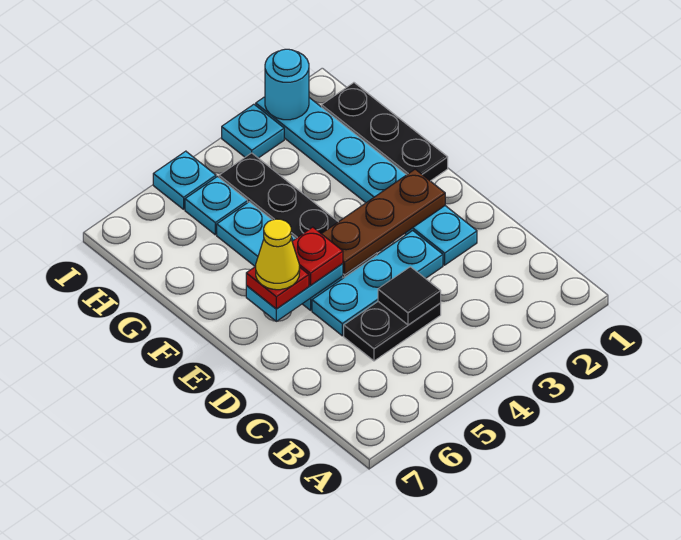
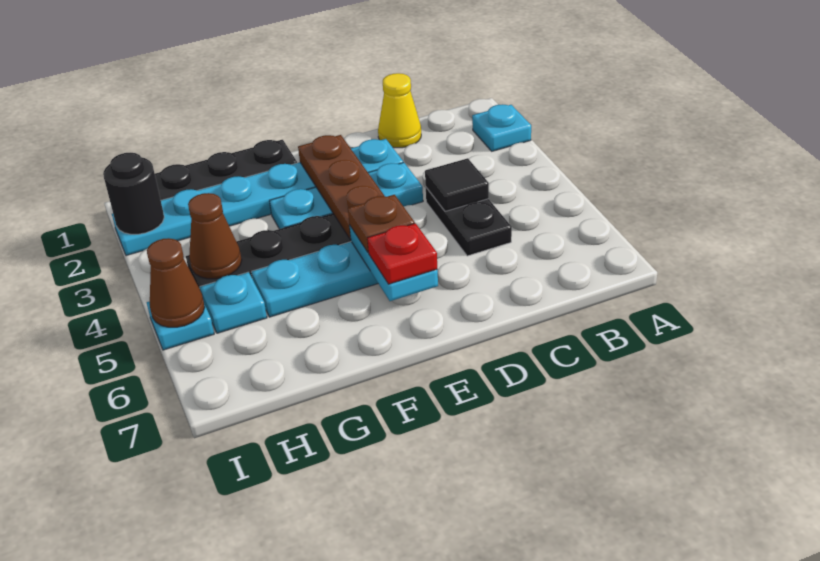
cyan 1x3 plate [312,231,443,336] -> cyan 1x3 plate turned to [269,162,423,229]
red 1x1 plate [292,227,343,285] -> brown 1x1 plate [348,195,415,253]
yellow 1x1 cone [256,219,300,290] -> yellow 1x1 cone moved to [378,73,421,148]
none -> brown 1x1 cone [188,193,242,279]
cyan 1x1 round brick [265,49,309,120] -> black 1x1 round brick [103,153,164,234]
cyan 1x1 plate [222,104,284,158] -> cyan 1x1 plate moved to [472,104,531,151]
none -> brown 1x1 cone [147,238,205,327]

